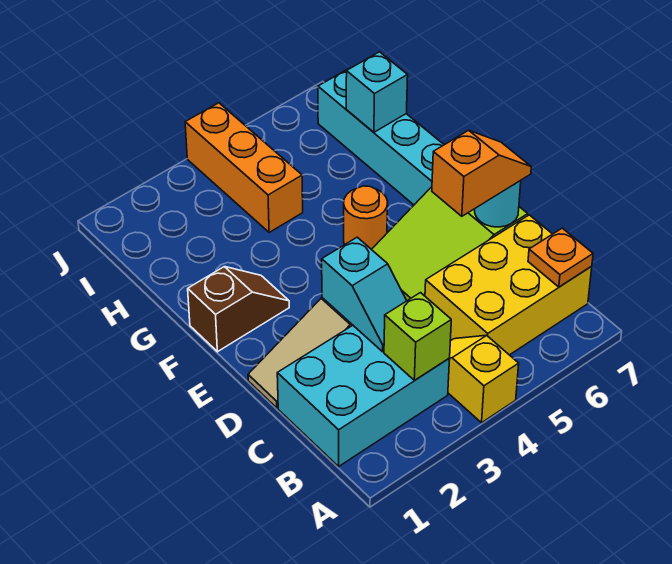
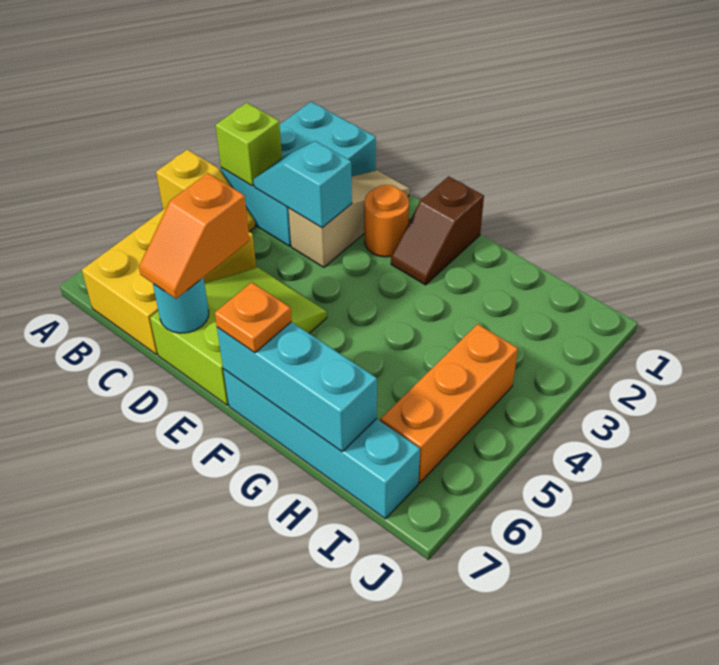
orange 1x1 plate [528,228,593,287] -> orange 1x1 plate moved to [215,282,292,353]
orange 1x1 round brick [344,186,388,249] -> orange 1x1 round brick moved to [364,185,409,257]
orange 1x3 brick [185,103,303,233] -> orange 1x3 brick turned to [380,324,518,483]
cyan 1x1 brick [346,52,408,132] -> cyan 1x3 brick [217,322,377,451]

